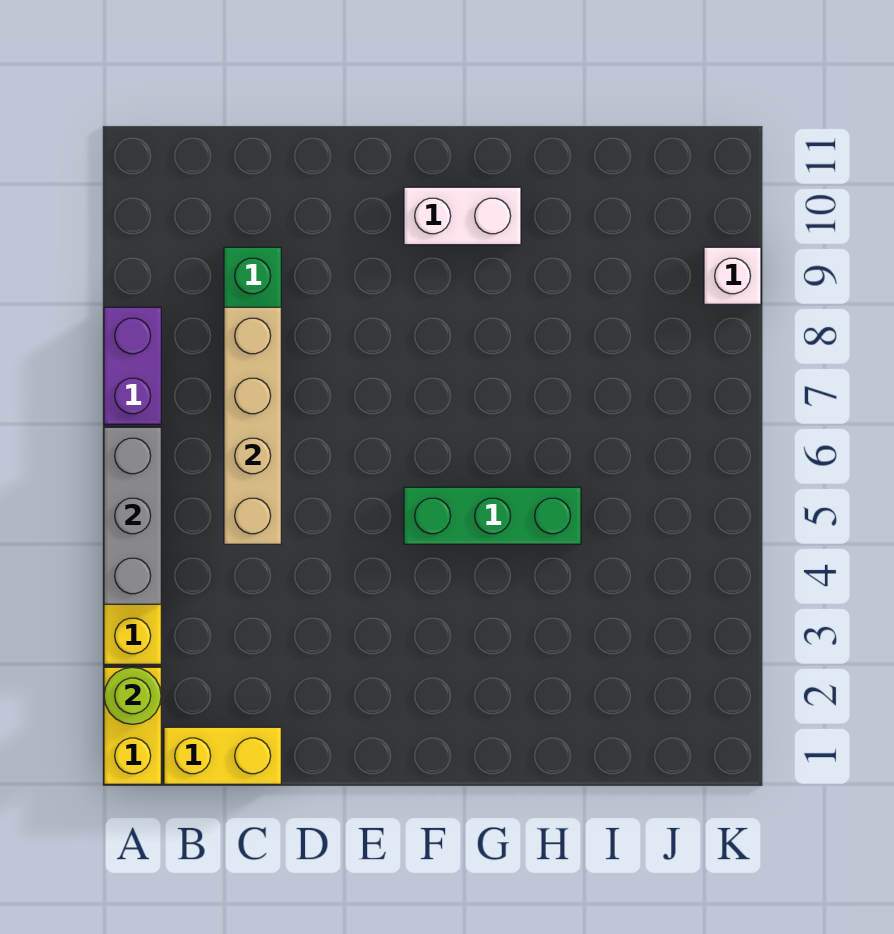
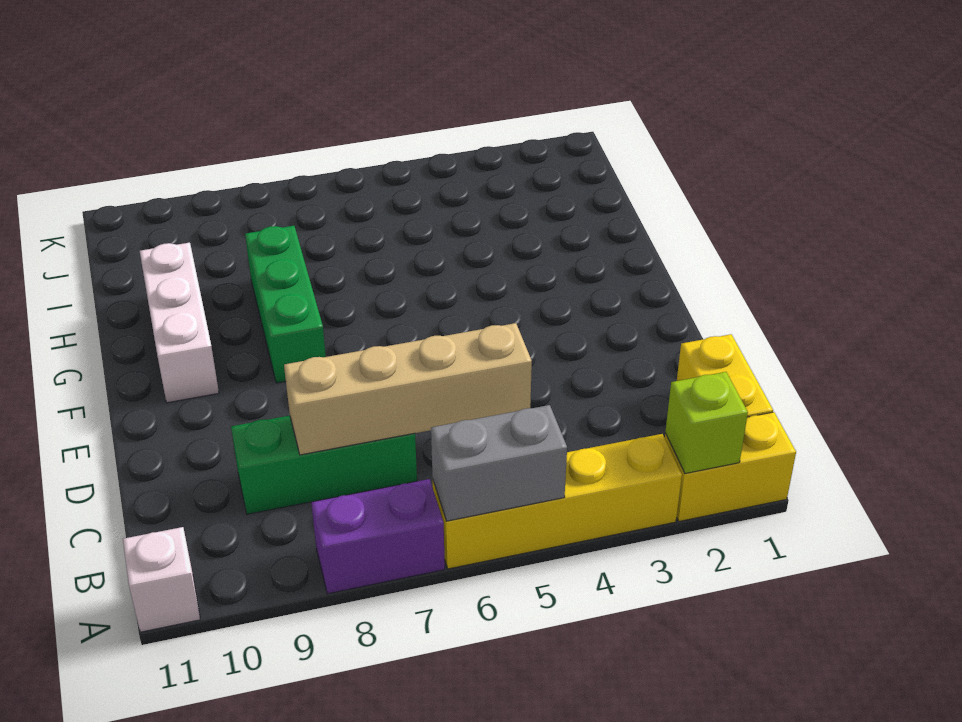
lime 1x1 round brick [104,667,161,724] -> lime 1x1 brick [665,372,748,474]
grey 1x3 brick [104,427,161,604] -> grey 1x2 brick [431,405,567,521]
green 1x3 brick [404,487,581,544] -> green 1x3 brick moved to [245,226,326,383]
white 1x2 brick [404,187,521,245] -> white 1x3 brick [140,243,219,403]
white 1x1 brick [704,247,761,304] -> white 1x1 brick moved to [123,527,200,632]

